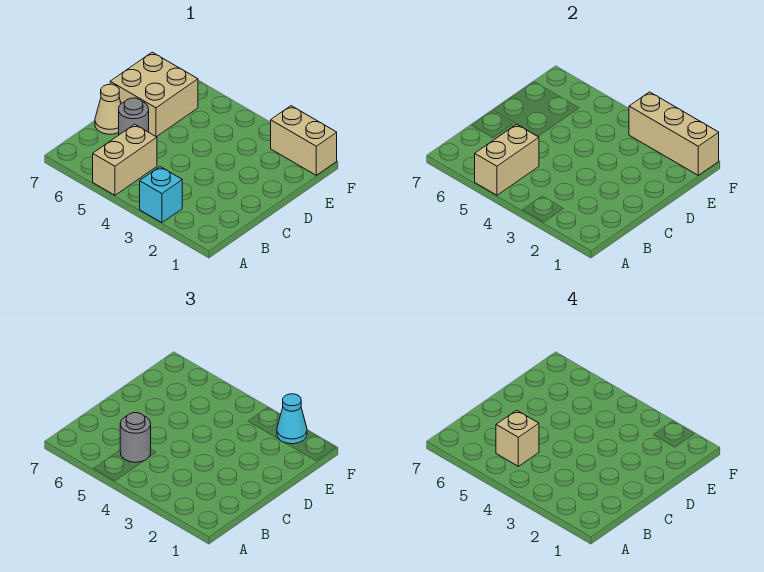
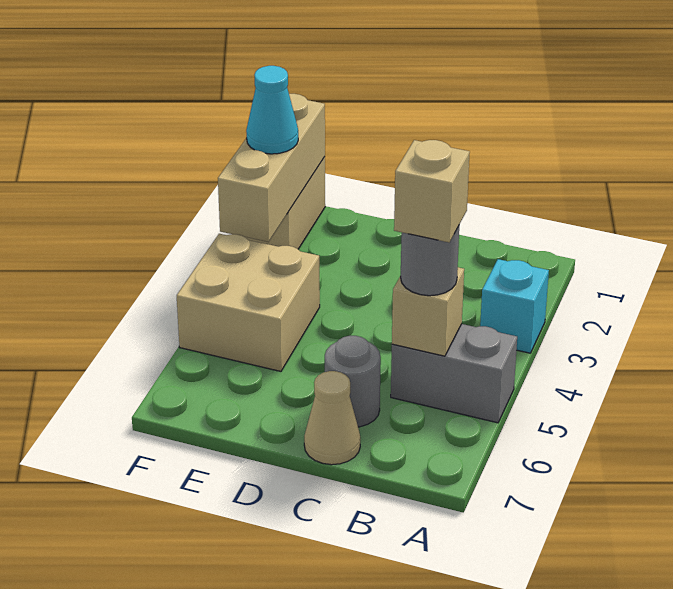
tan 1x2 brick [93,124,157,195] -> grey 1x2 brick [391,324,517,423]
tan 1x2 brick [475,124,539,195] -> tan 1x1 brick [392,267,464,356]
tan 2x2 brick [110,52,198,137] -> tan 2x2 brick moved to [177,234,320,371]

